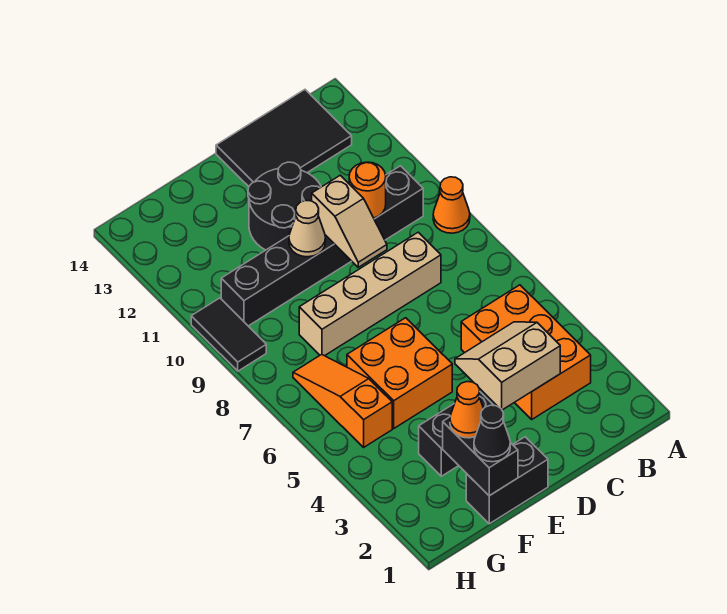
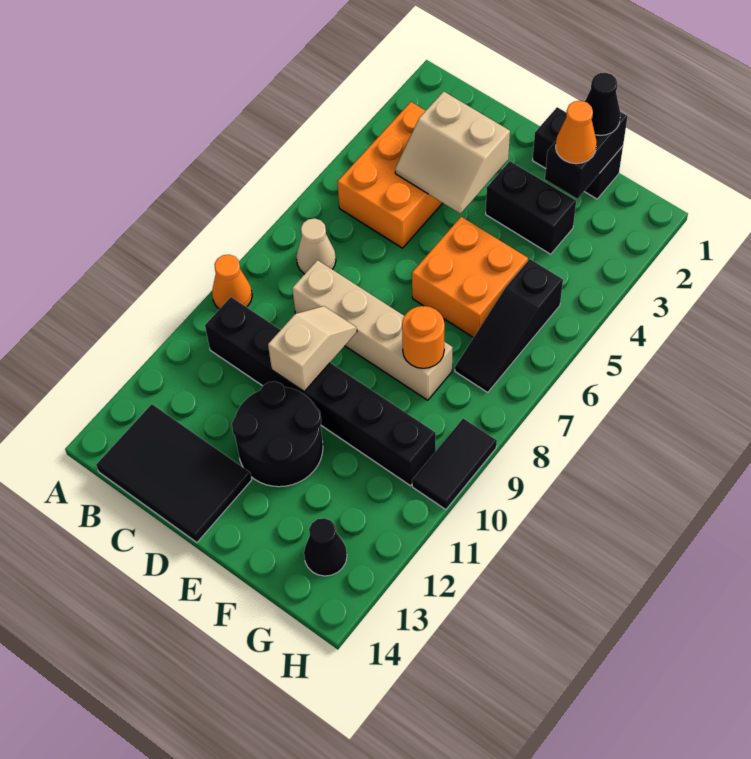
orange 1x1 round brick [349,162,386,218] -> orange 1x1 round brick moved to [402,306,445,368]
tan 1x1 cone [289,200,326,257] -> tan 1x1 cone moved to [296,218,336,274]
orange 1x3 slope [293,354,392,447] -> black 1x3 slope [455,259,563,392]
none -> black 1x1 cone [304,518,347,576]

